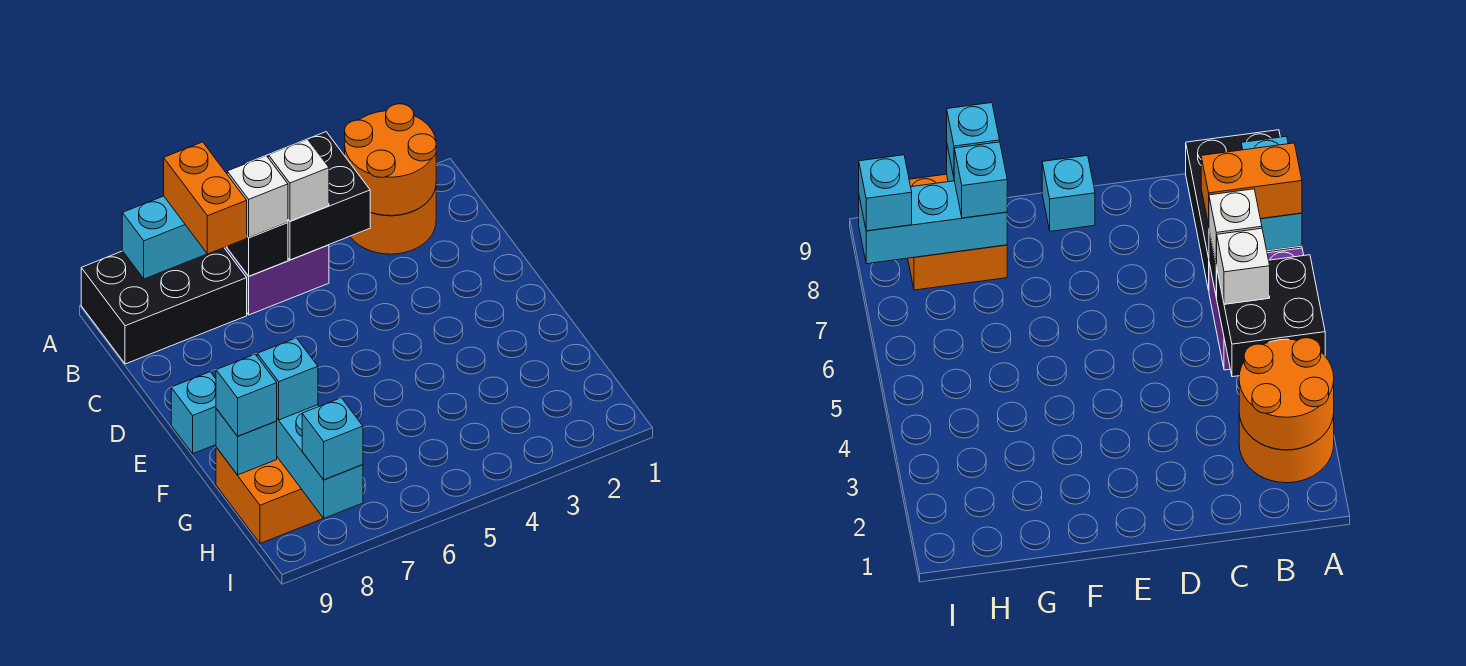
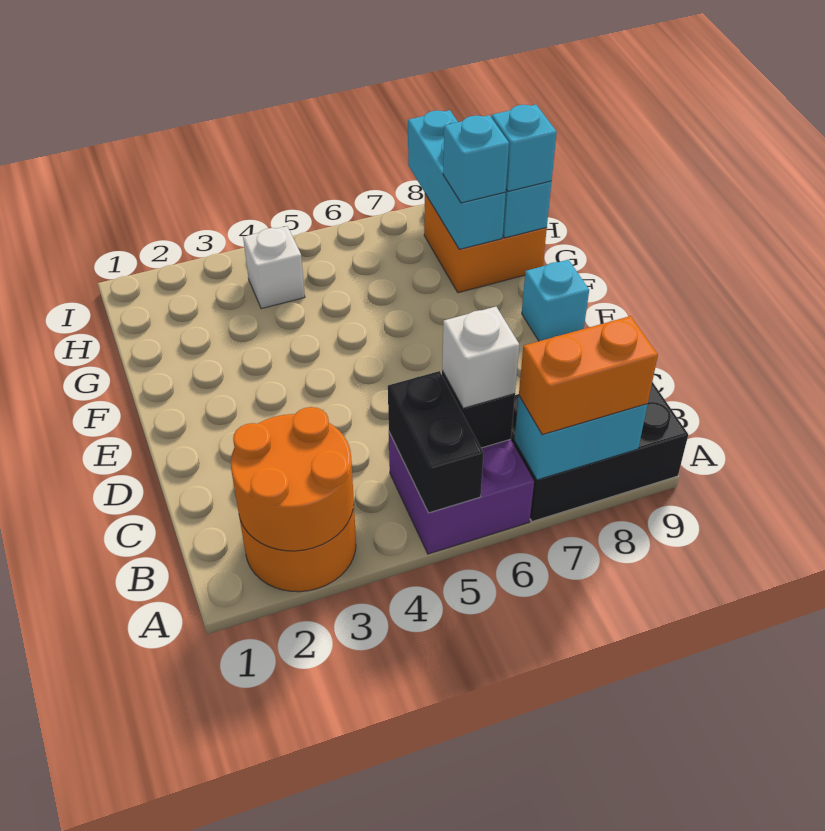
black 2x2 brick [266,132,371,260] -> black 1x2 brick [388,371,484,513]
orange 1x2 brick [164,142,247,254] -> orange 1x2 brick turned to [519,316,658,435]
white 1x1 brick [268,139,329,221] -> white 1x1 brick moved to [243,226,305,309]
cyan 1x1 brick [302,398,363,480] -> none

